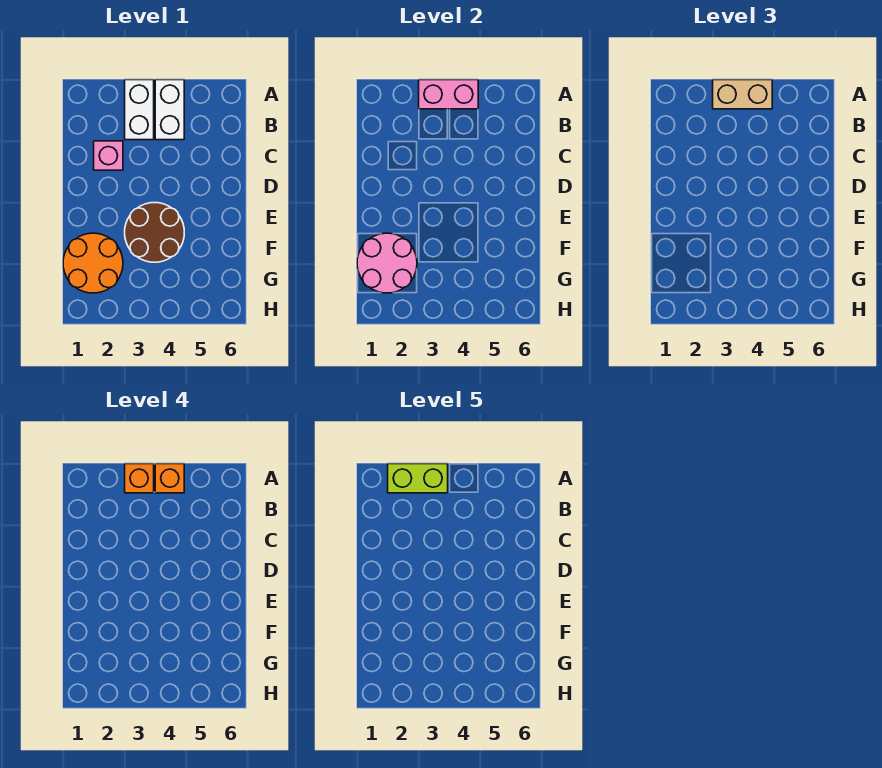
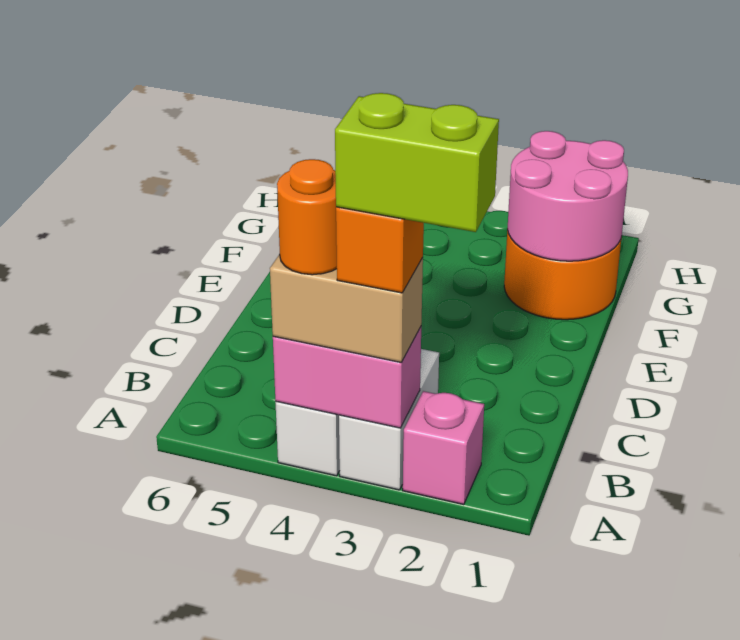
orange 1x1 brick [155,464,184,493] -> orange 1x1 round brick [277,159,337,275]
pink 1x1 brick [94,141,123,170] -> pink 1x1 brick moved to [403,391,484,505]
brown 2x2 round brick [125,203,184,262] -> none

